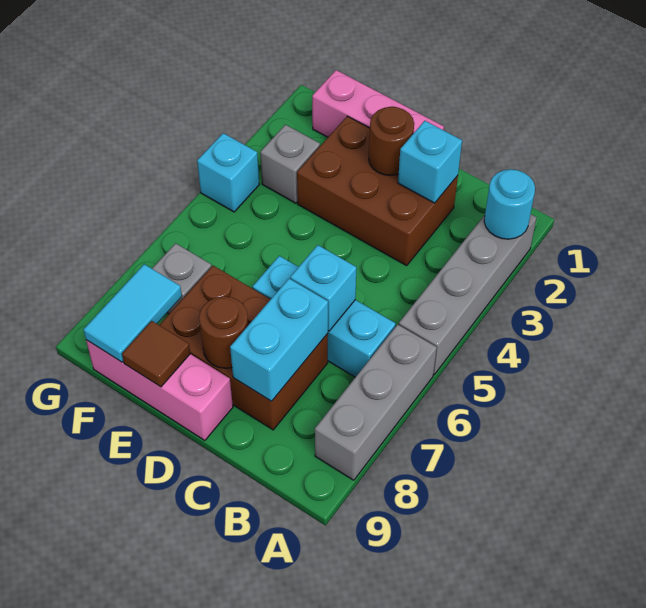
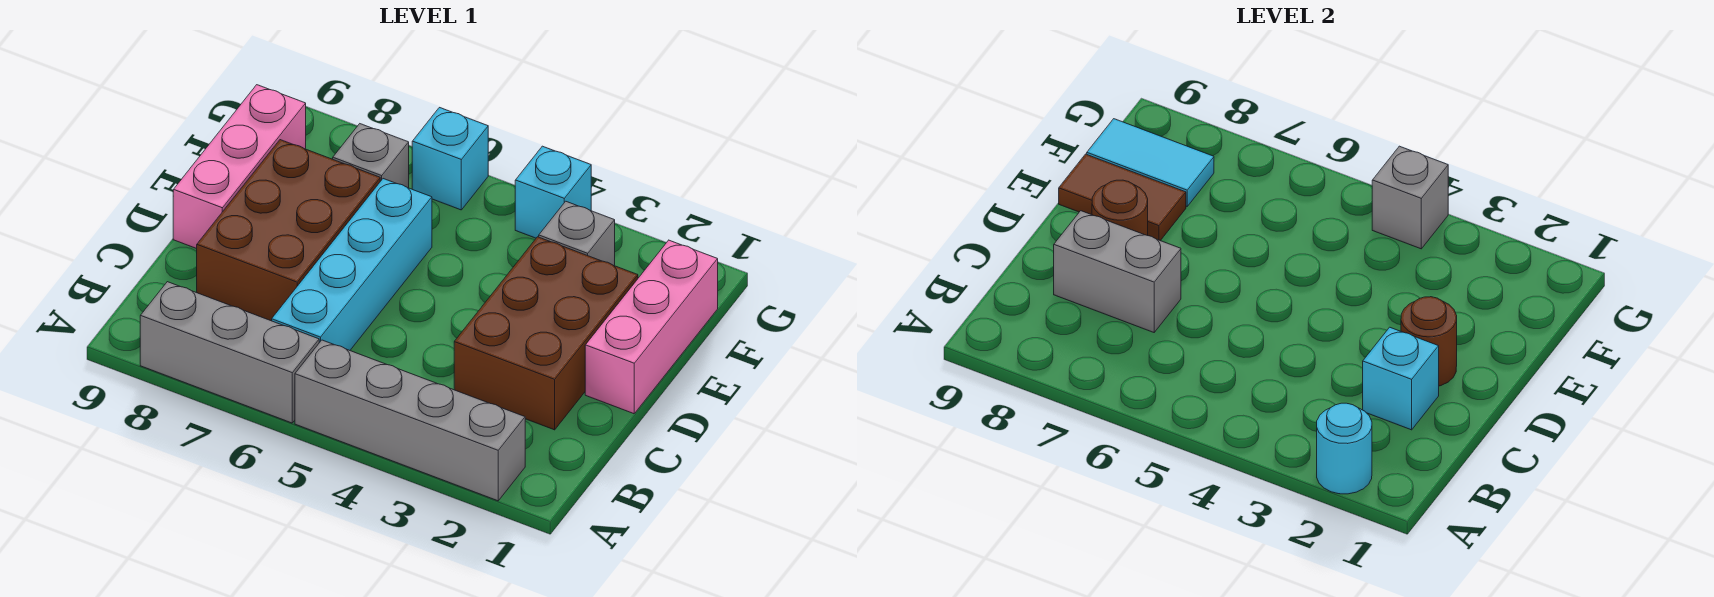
cyan 1x3 brick [253,256,396,377] -> cyan 1x4 brick [272,179,432,350]
cyan 1x1 brick [290,245,356,331] -> cyan 1x1 brick moved to [412,108,488,210]
cyan 1x2 brick [230,279,328,401] -> grey 1x2 brick [1054,211,1181,332]
brown 1x1 tile [122,321,190,387] -> brown 1x2 tile [1059,154,1186,241]
none -> grey 1x1 brick [1372,146,1448,249]

